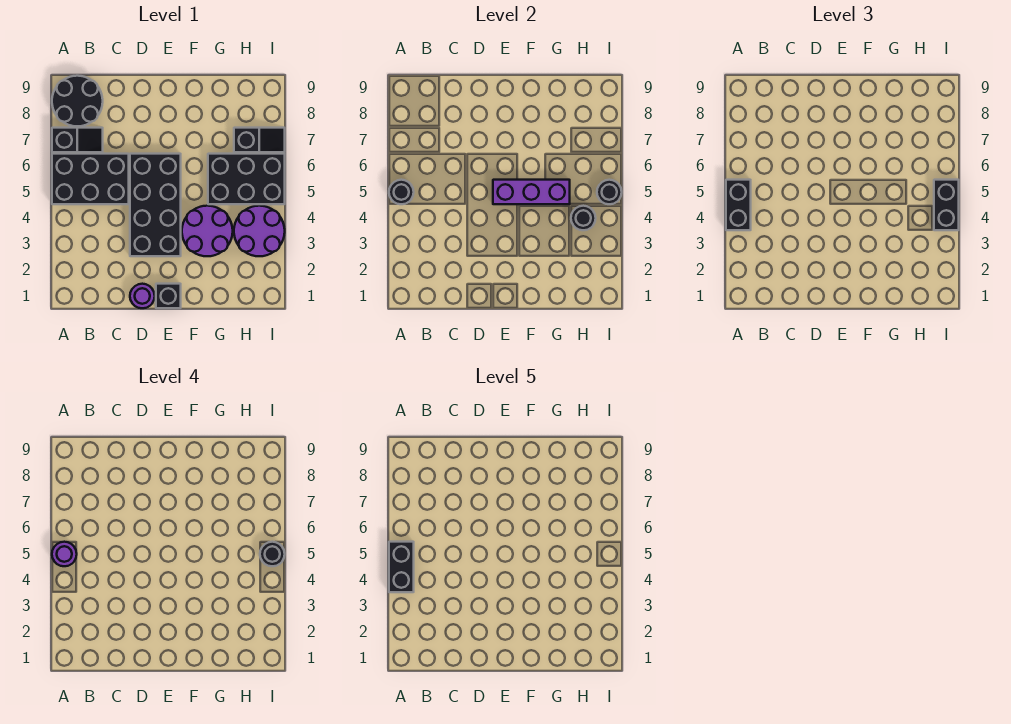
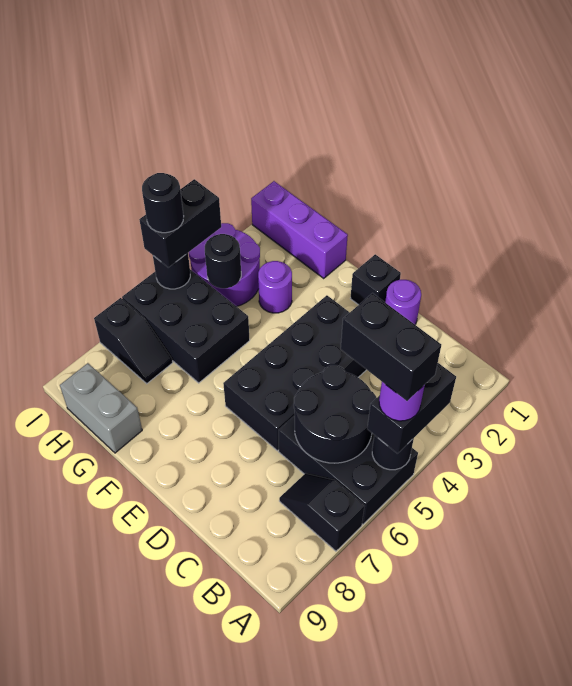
black 1x2 brick [389,542,414,592] -> black 1x2 brick turned to [341,293,441,401]
black 2x2 round brick [52,76,103,126] -> black 2x2 round brick moved to [294,365,377,463]
purple 1x3 brick [493,180,570,204] -> purple 1x3 brick moved to [251,181,348,278]
purple 2x2 round brick [182,206,233,256] -> purple 1x1 round brick [258,261,292,313]
none -> grey 1x2 brick [60,363,142,453]
black 1x2 slope [234,128,285,152] -> black 1x2 slope turned to [94,298,173,384]

